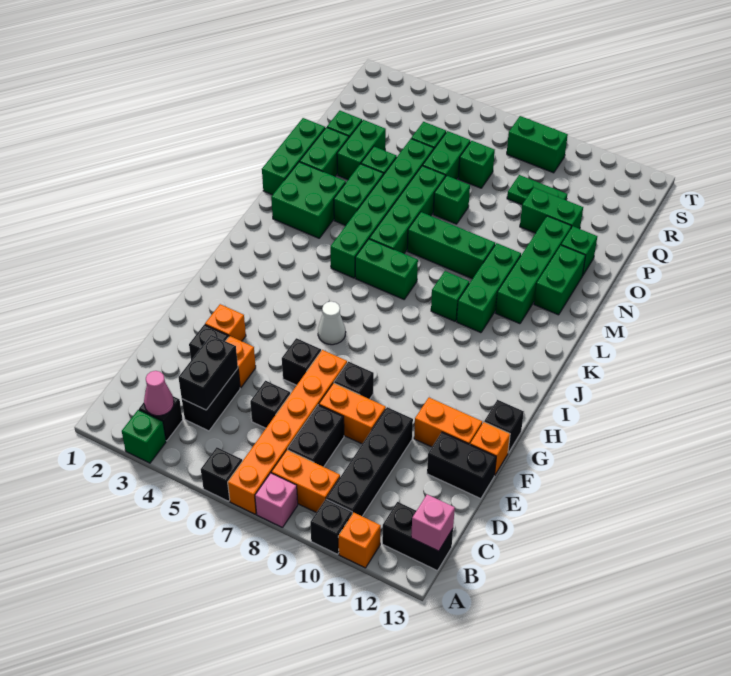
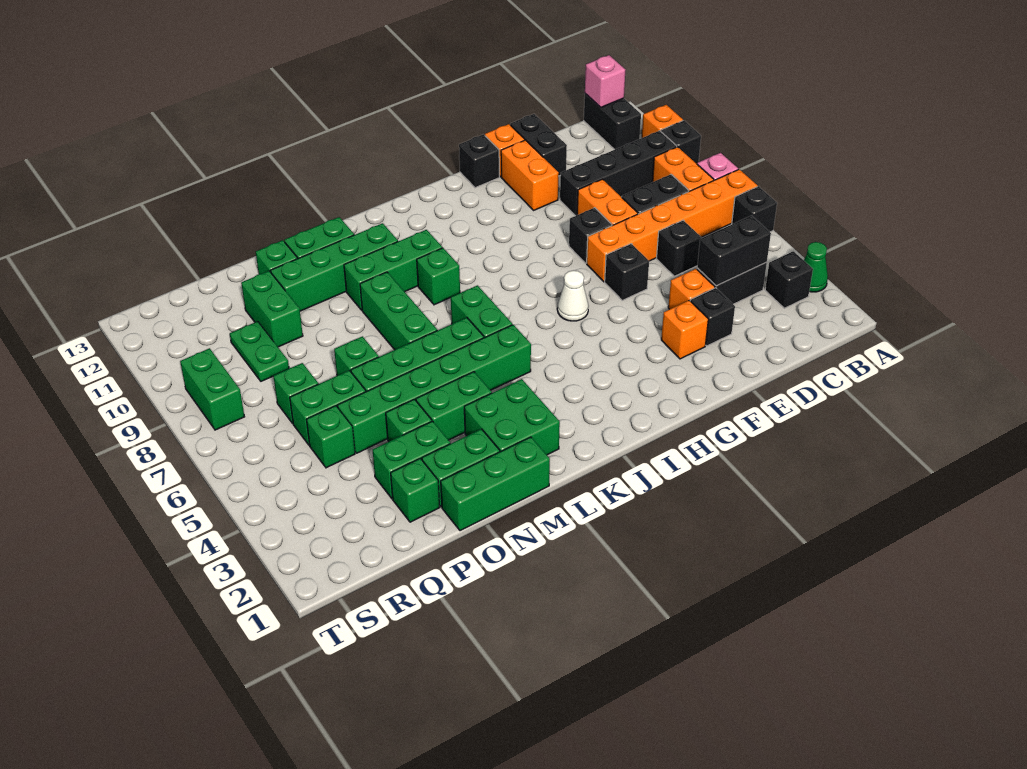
green 1x1 brick [122,410,166,463] -> green 1x1 cone [804,242,828,292]
pink 1x1 cone [144,371,174,416] -> none

